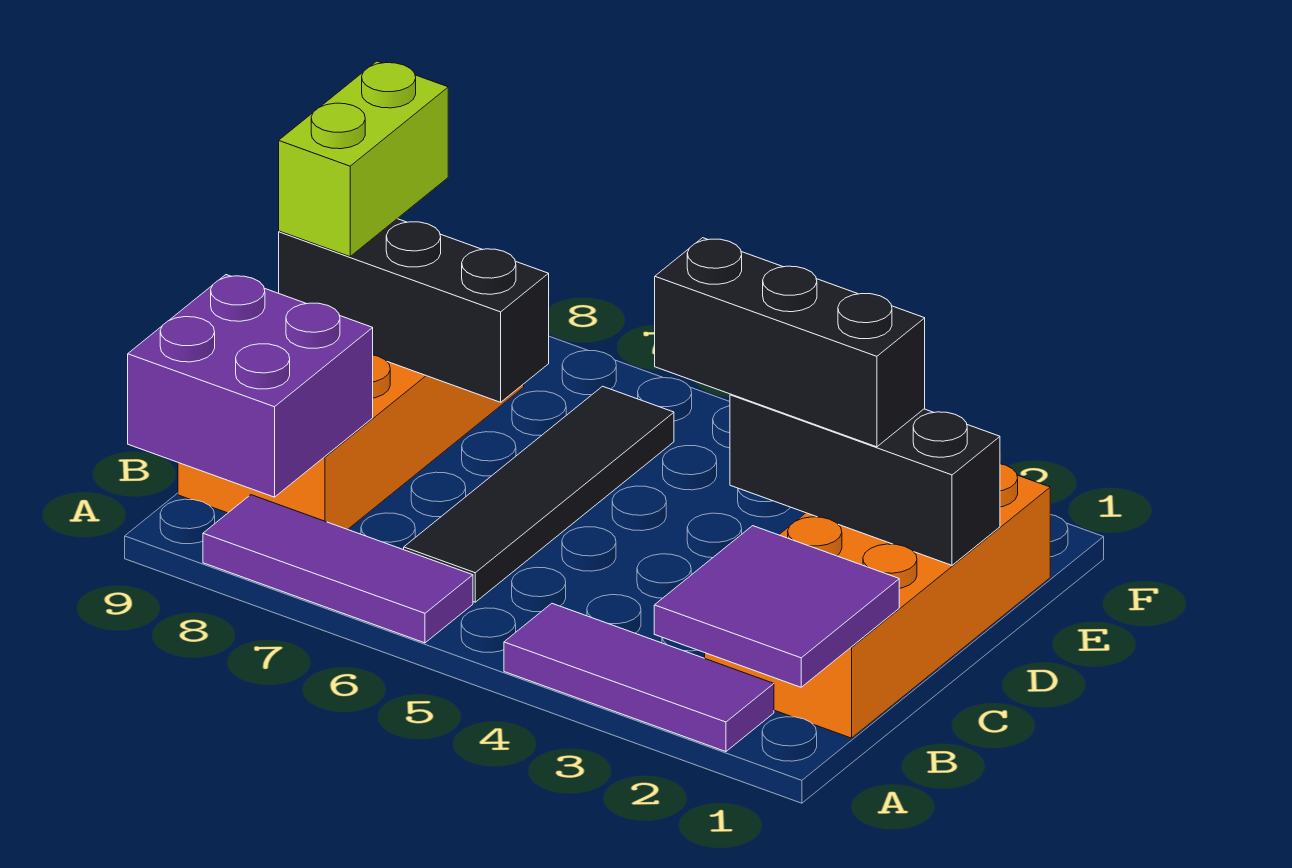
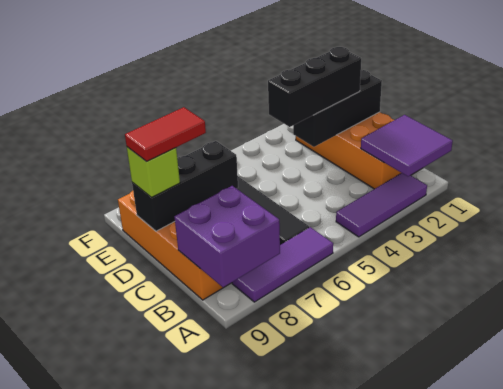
none -> red 1x2 tile [125,107,206,161]
lime 1x2 brick [279,61,448,257] -> lime 1x1 brick [127,147,180,197]

